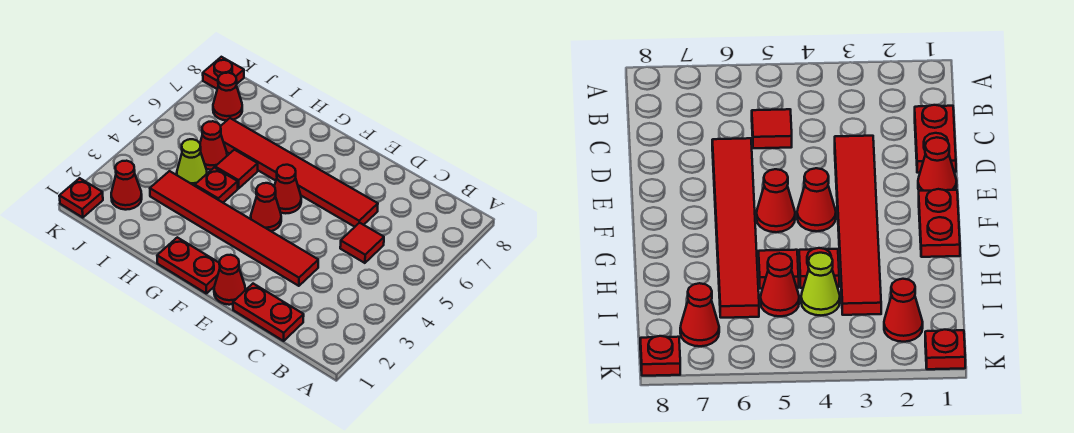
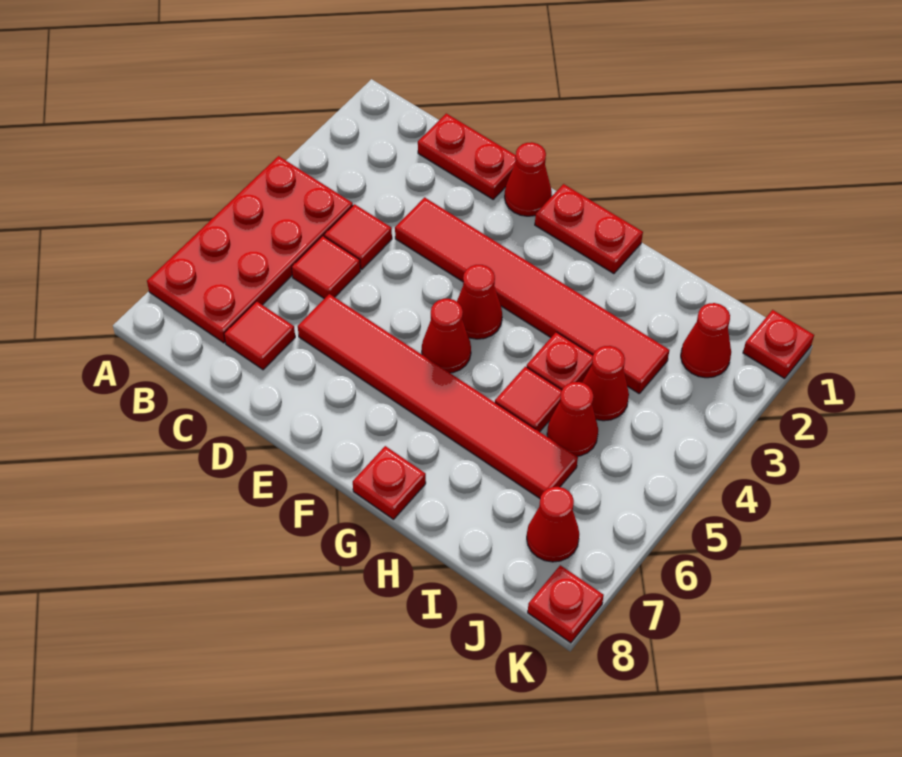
none -> red 2x4 plate [147,156,353,343]
none -> red 1x1 tile [324,204,392,269]
none -> red 1x1 tile [224,301,295,370]
none -> red 1x1 plate [353,446,426,519]
lime 1x1 cone [177,139,207,186] -> red 1x1 cone [582,346,629,421]

